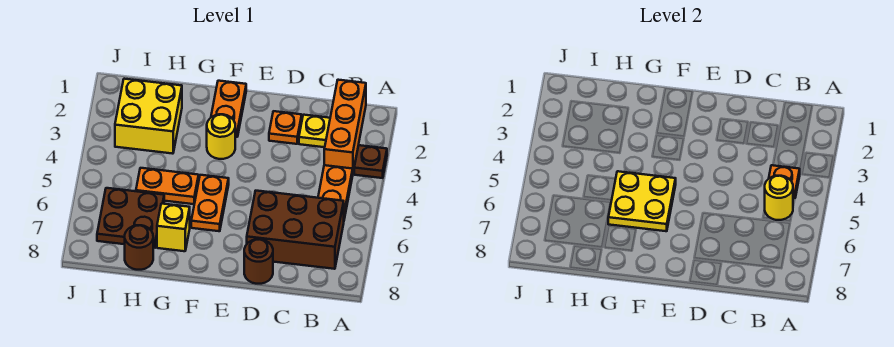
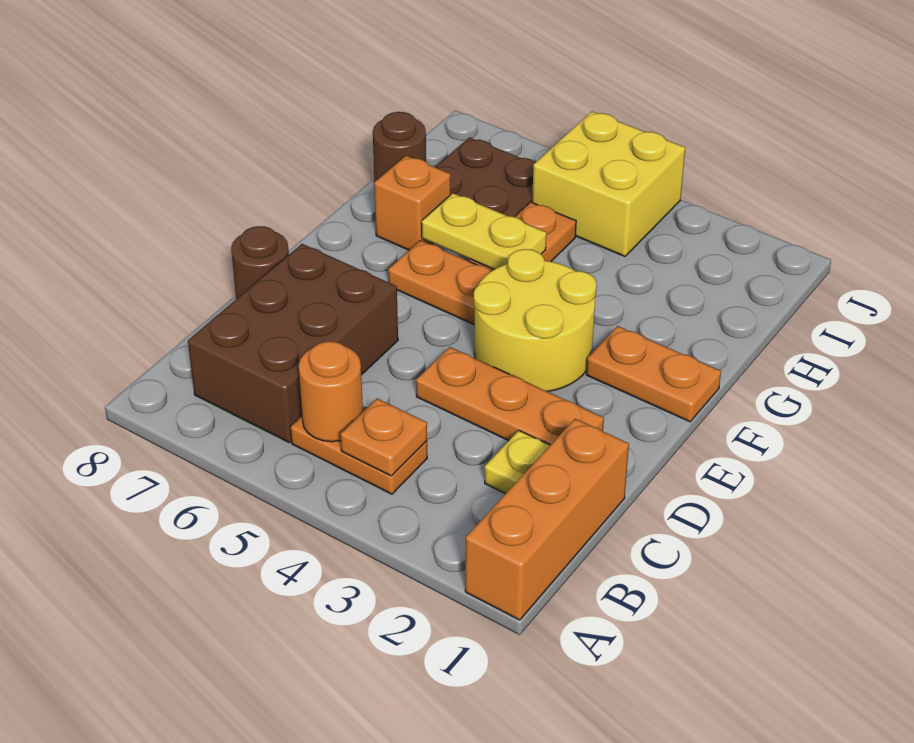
brown 1x1 plate [354,145,387,178] -> none
orange 1x3 brick [324,80,366,171] -> orange 1x3 brick turned to [465,419,629,620]
yellow 1x1 round brick [765,176,793,220] -> orange 1x1 round brick [299,341,363,442]
orange 1x1 plate [269,111,302,144] -> orange 1x3 plate [416,347,604,445]
yellow 1x1 round brick [207,114,235,159] -> yellow 2x2 round brick [474,249,596,392]
yellow 2x2 plate [608,171,676,231] -> yellow 1x2 plate [422,193,546,269]
yellow 1x1 brick [157,204,190,251] -> orange 1x1 brick [374,156,451,250]
yellow 2x2 brick [115,79,182,154] -> yellow 2x2 brick moved to [532,111,685,256]

